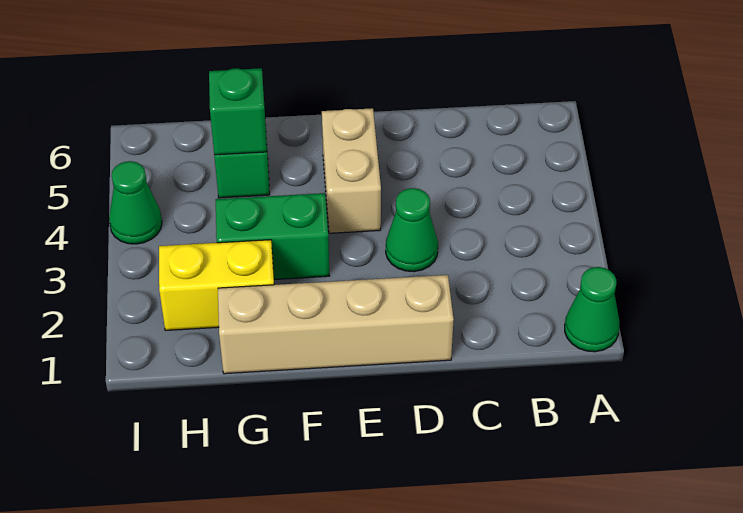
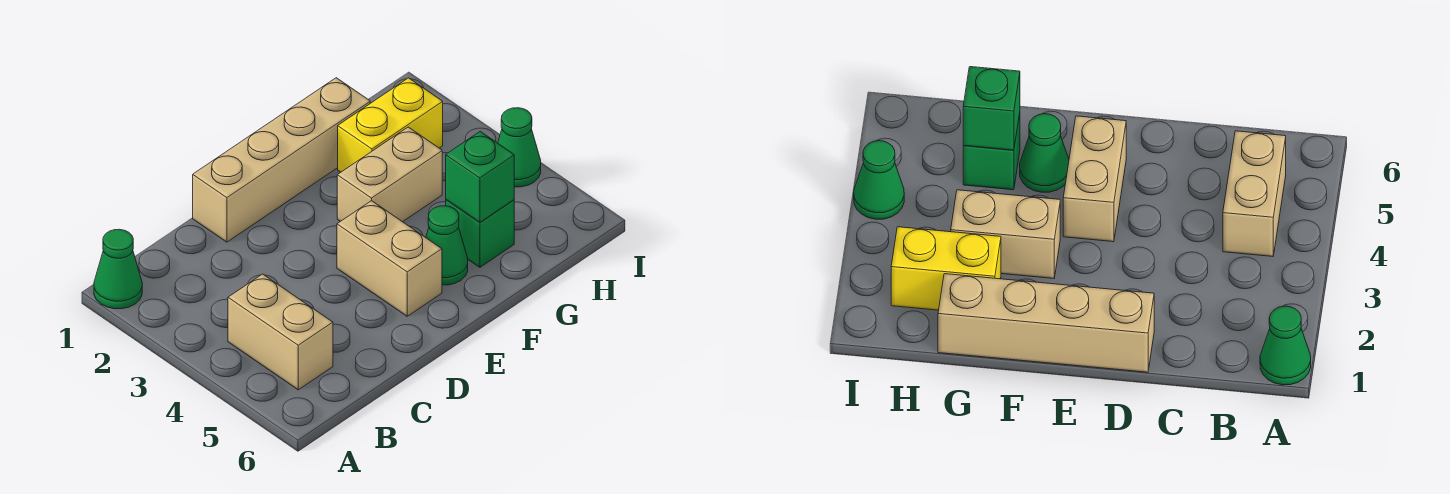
none -> tan 1x2 brick [228,274,333,390]
green 1x1 cone [386,188,438,272] -> green 1x1 cone moved to [426,206,468,285]
green 1x2 brick [216,193,329,279] -> tan 1x2 brick [337,127,442,222]

